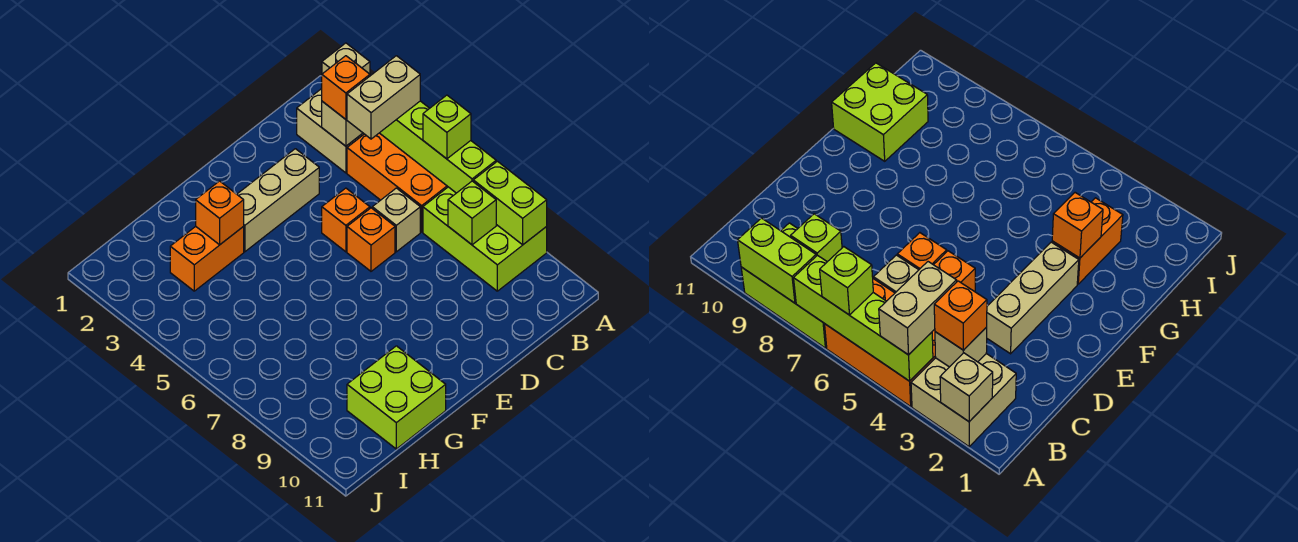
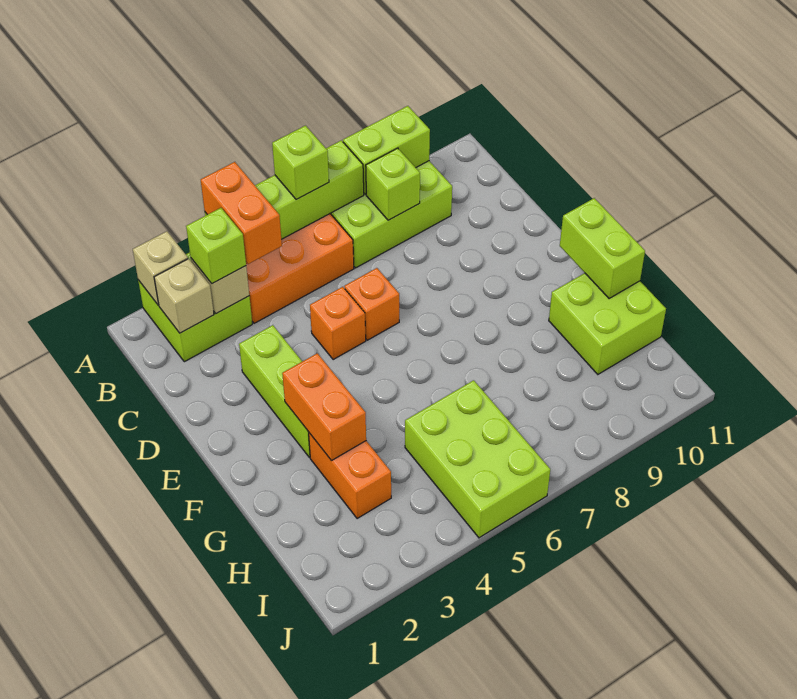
tan 2x2 brick [297,89,364,173] -> lime 2x2 brick [138,252,252,362]
tan 1x2 brick [347,56,420,139] -> orange 1x2 brick [201,162,282,264]
orange 1x1 brick [322,56,370,119] -> lime 1x1 brick [186,208,246,284]
tan 1x1 brick [372,188,420,252] -> tan 1x1 brick moved to [154,259,214,333]
tan 1x3 brick [237,149,319,252] -> lime 1x3 brick [239,325,310,457]
none -> lime 1x2 brick [560,198,645,299]
orange 1x1 brick [196,181,244,245] -> orange 1x2 brick [282,353,366,461]
none -> lime 2x3 brick [405,380,550,538]

